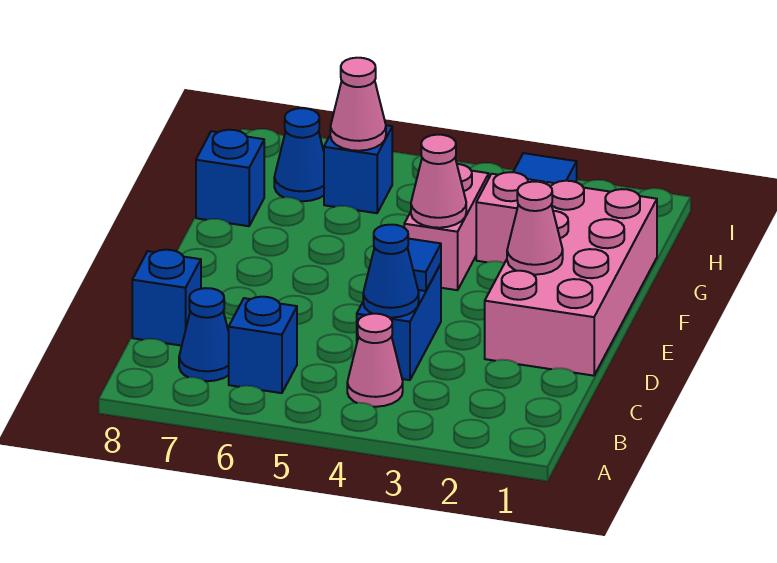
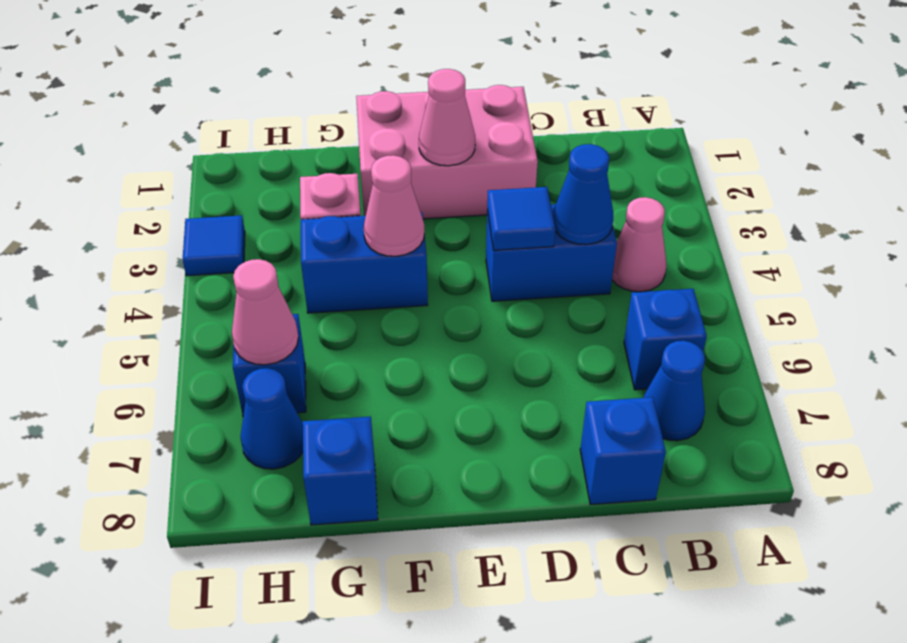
pink 2x4 brick [485,181,657,376] -> pink 2x3 brick [356,85,538,219]
pink 1x2 brick [404,164,489,290] -> blue 1x2 brick [301,212,428,313]

